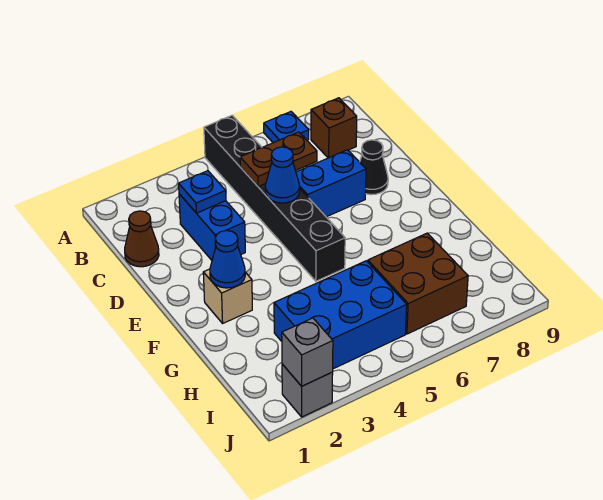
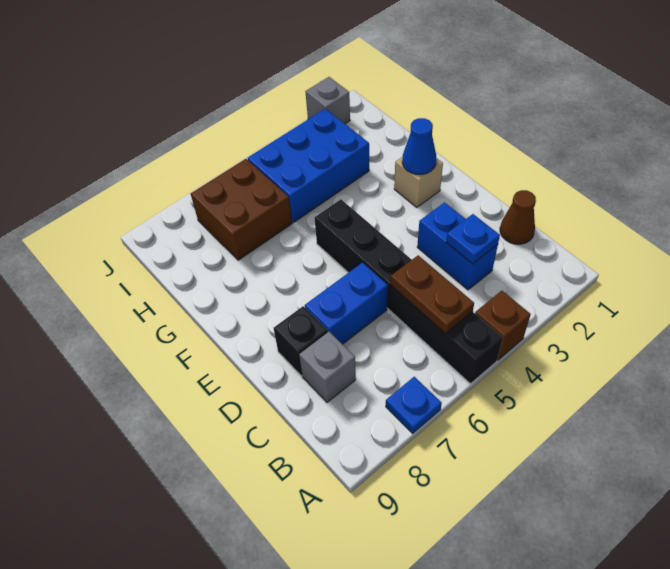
brown 1x1 brick [311,98,357,158] -> brown 1x1 brick moved to [475,291,531,360]
brown 1x2 plate [240,132,317,187] -> brown 1x2 plate turned to [390,255,474,333]
blue 1x1 cone [265,147,300,203] -> none
black 1x1 cone [360,140,388,195] -> black 1x1 brick [274,306,328,376]
grey 1x1 brick [282,318,333,386] -> grey 1x1 brick moved to [299,332,356,402]

